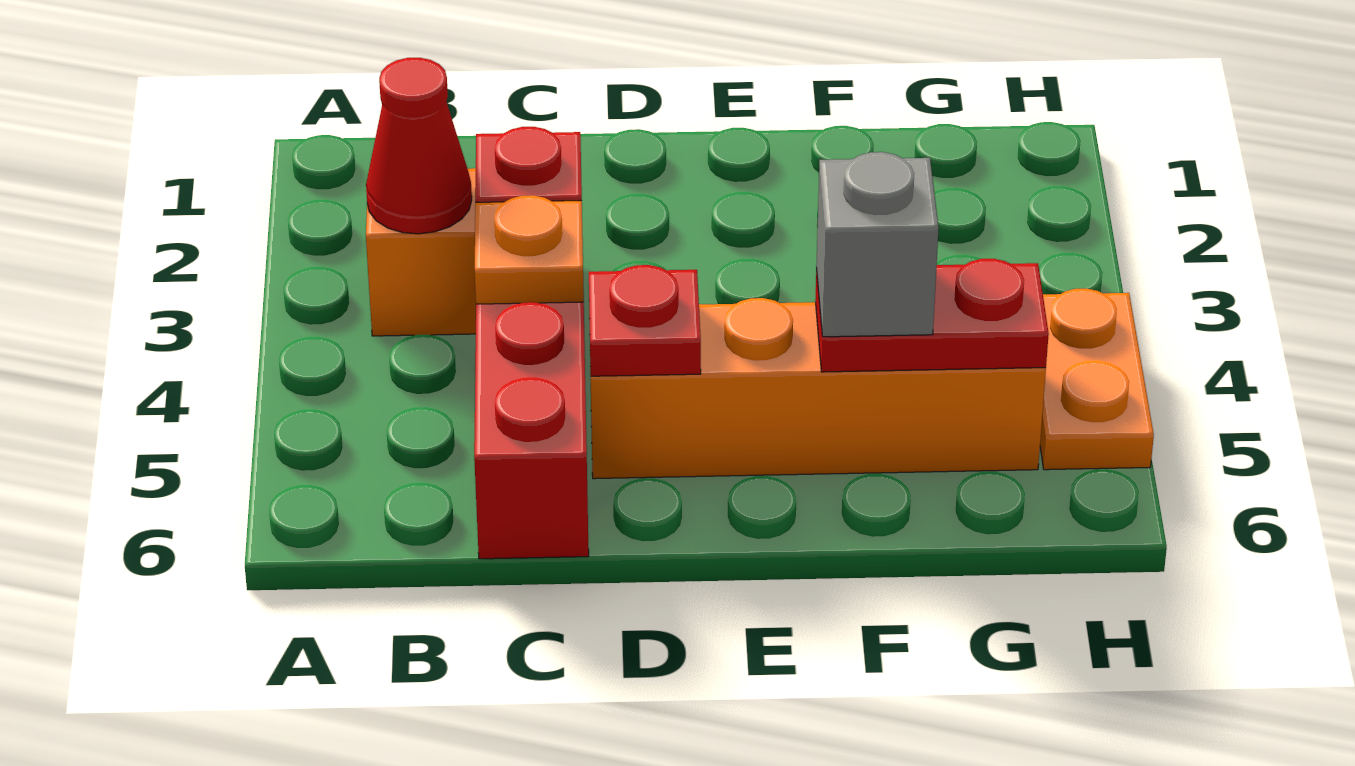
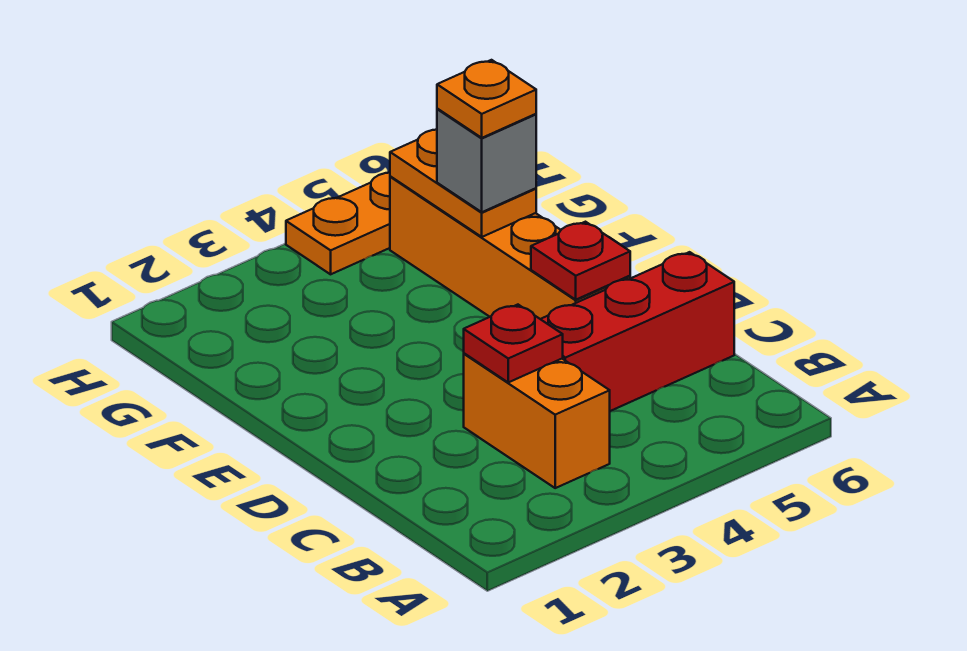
red 1x1 cone [366,58,472,234] -> none
orange 1x1 plate [475,195,584,304] -> orange 1x1 plate moved to [437,60,536,138]
red 1x2 plate [815,259,1049,372] -> orange 1x2 plate [390,130,536,237]

